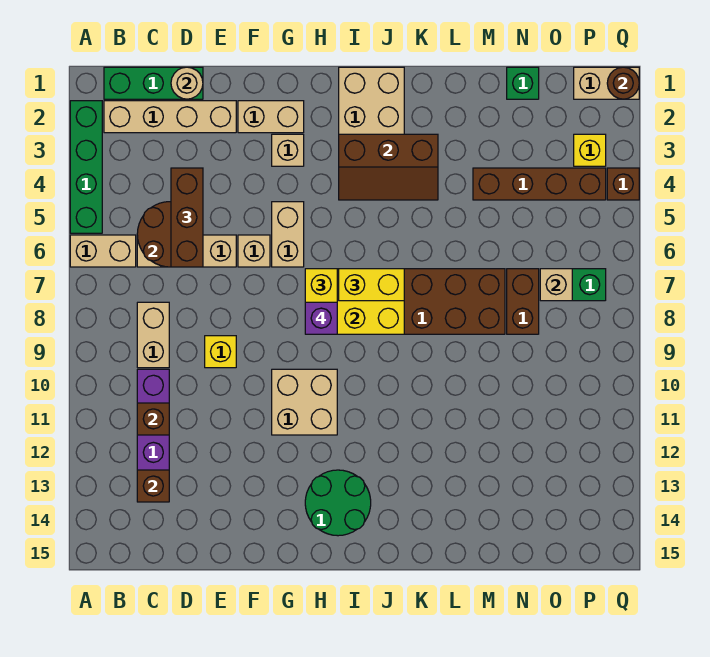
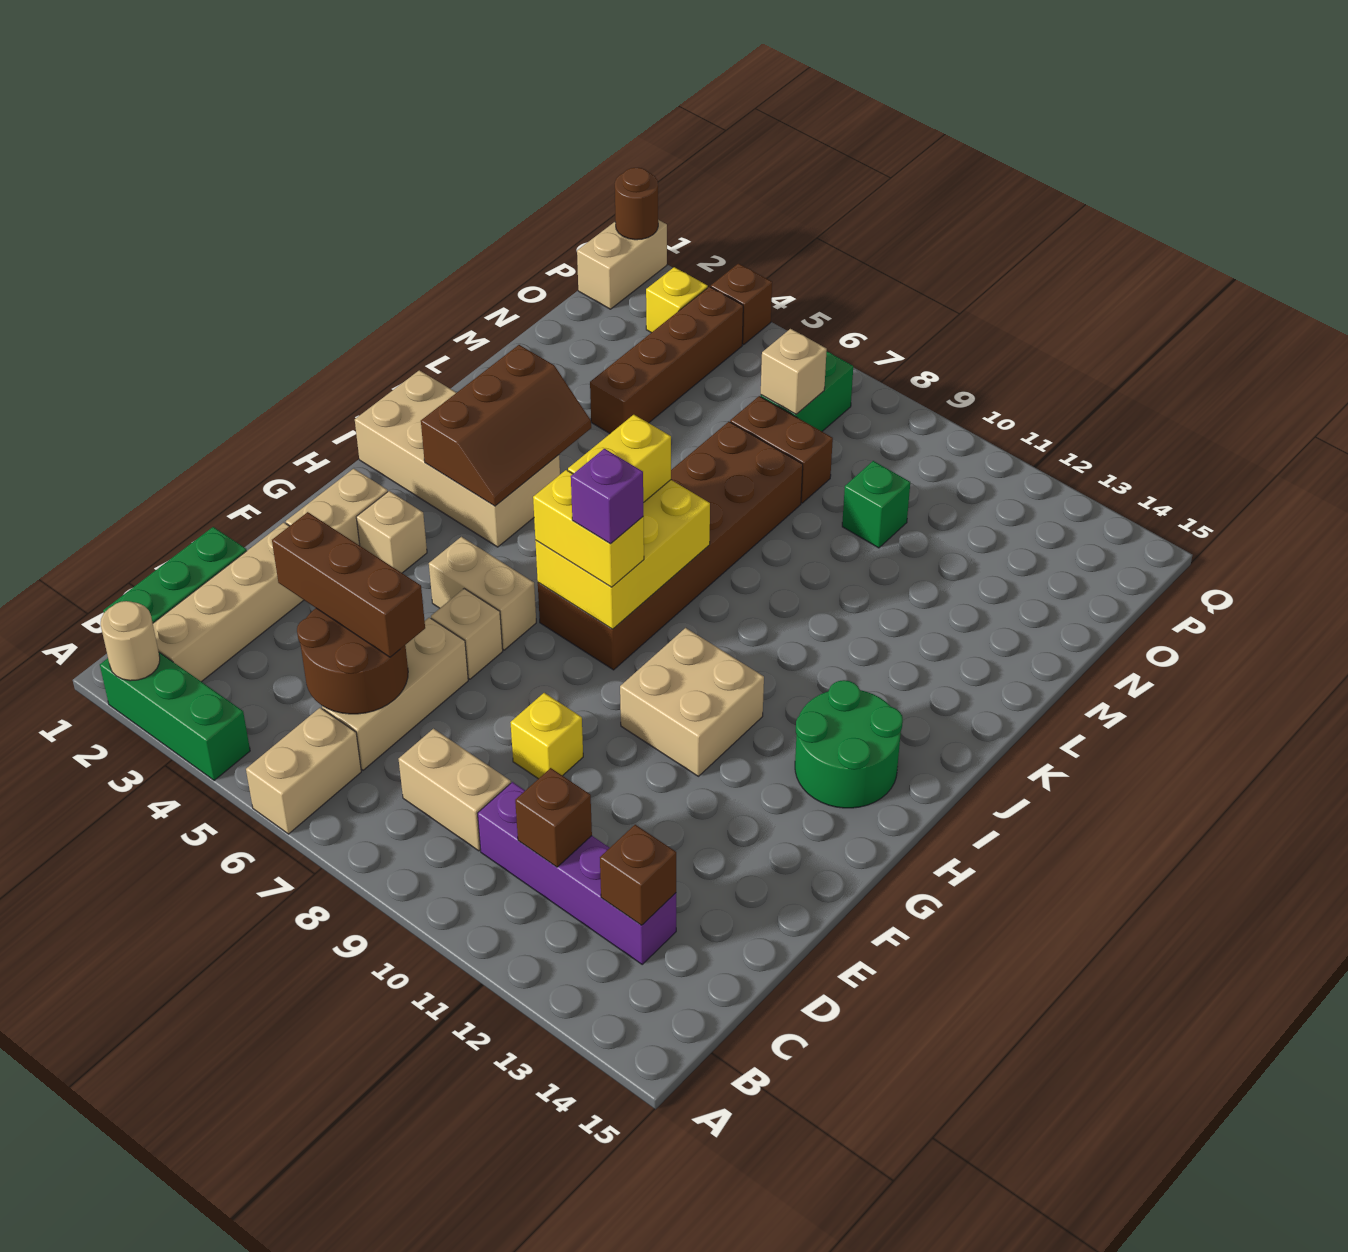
green 1x4 brick [70,101,102,233] -> green 1x3 brick [100,652,250,781]
tan 1x1 round brick [171,67,203,99] -> tan 1x1 round brick moved to [101,601,160,681]
green 1x1 brick [507,67,539,99] -> green 1x1 brick moved to [842,461,910,548]

